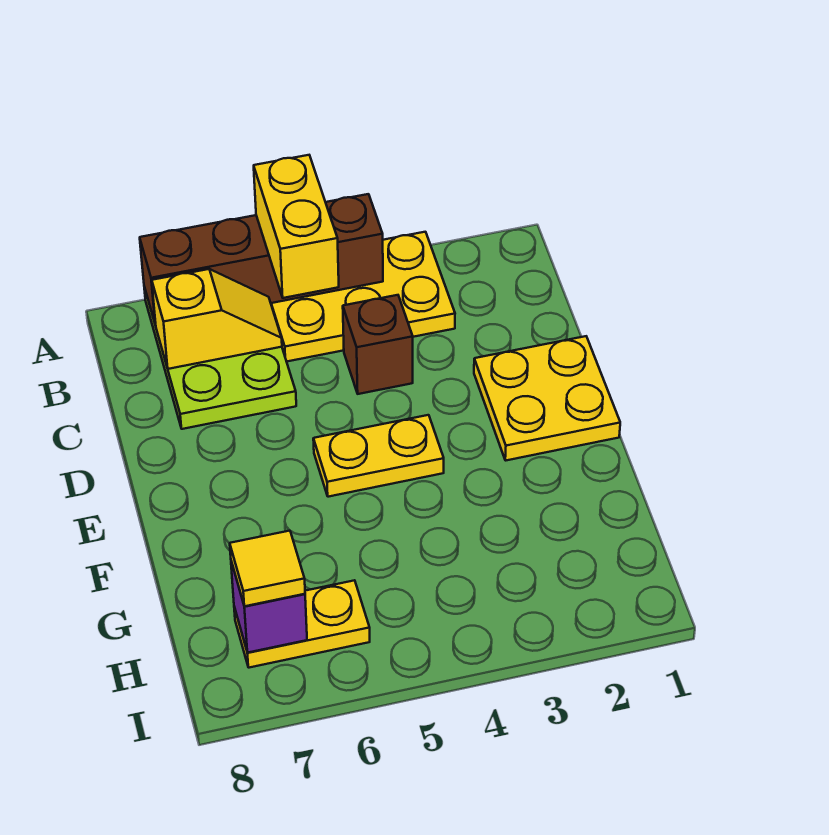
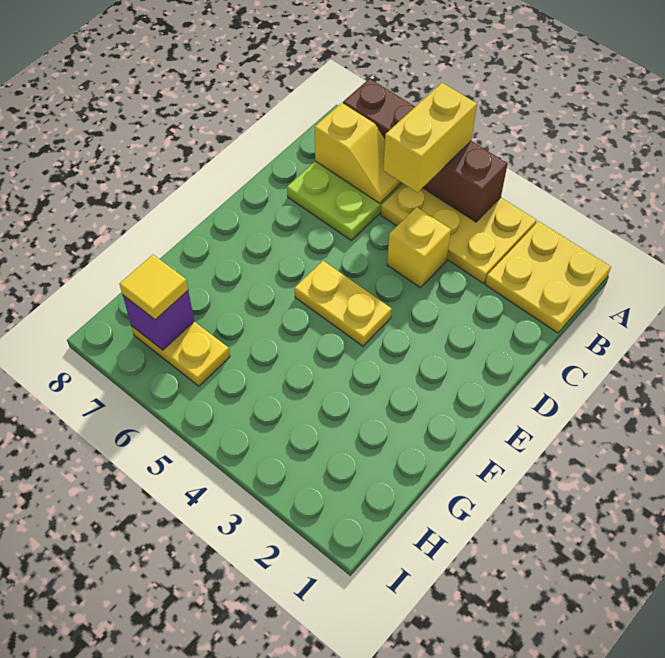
brown 1x1 brick [343,295,413,394] -> yellow 1x1 brick [387,207,451,287]
yellow 2x2 plate [474,336,620,460] -> yellow 2x2 plate moved to [485,221,611,333]

